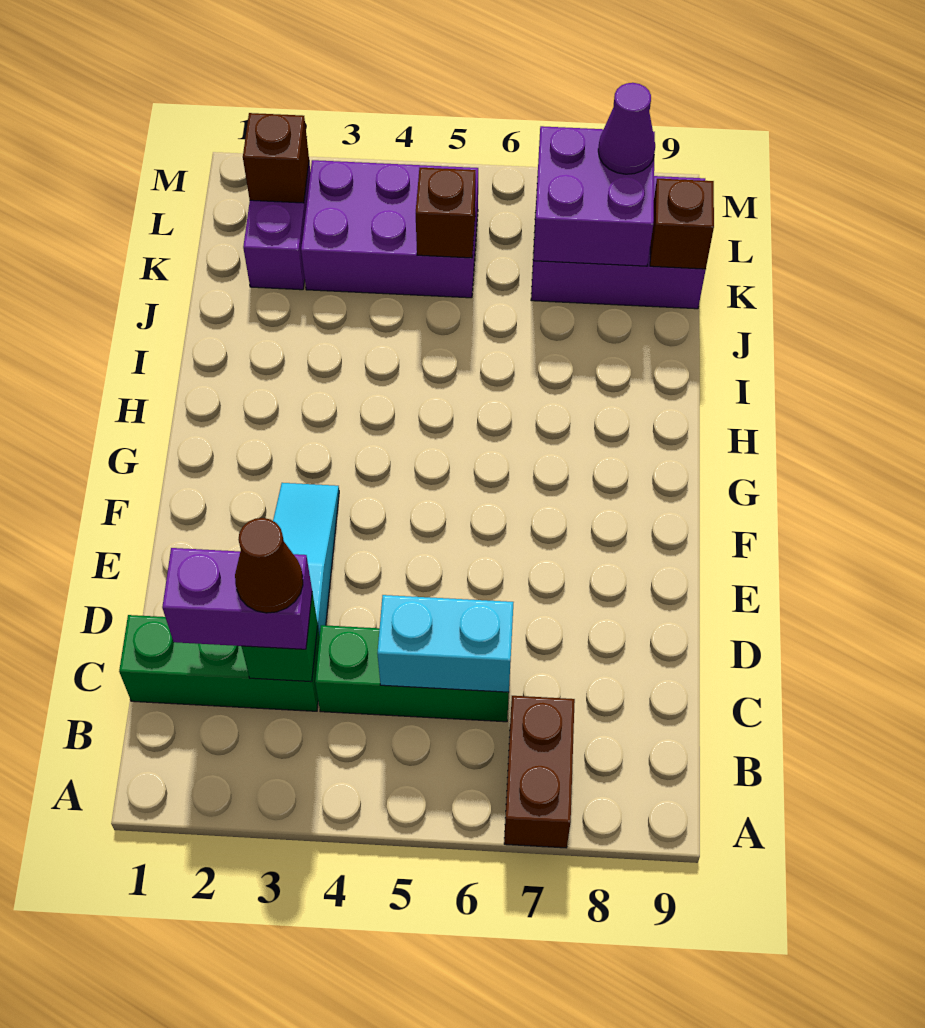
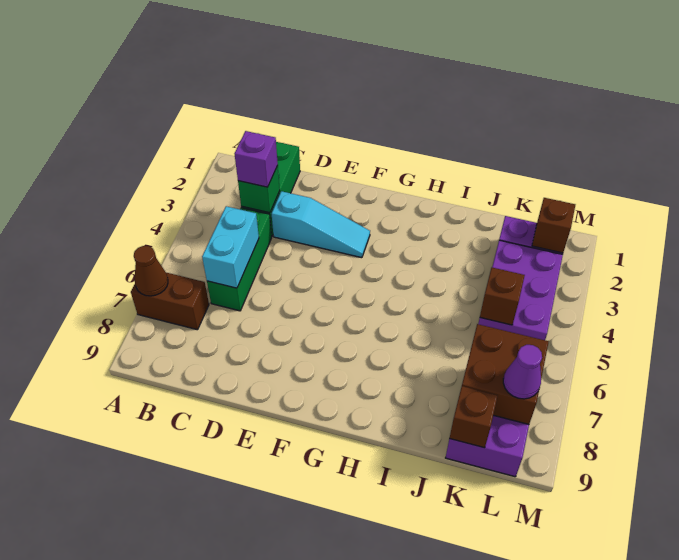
purple 1x2 brick [162,548,312,649] -> purple 1x1 brick [235,131,278,187]
brown 1x1 cone [235,518,303,613] -> brown 1x1 cone moved to [134,246,168,296]
purple 2x2 brick [533,126,655,266] -> brown 2x2 brick [462,324,549,424]

